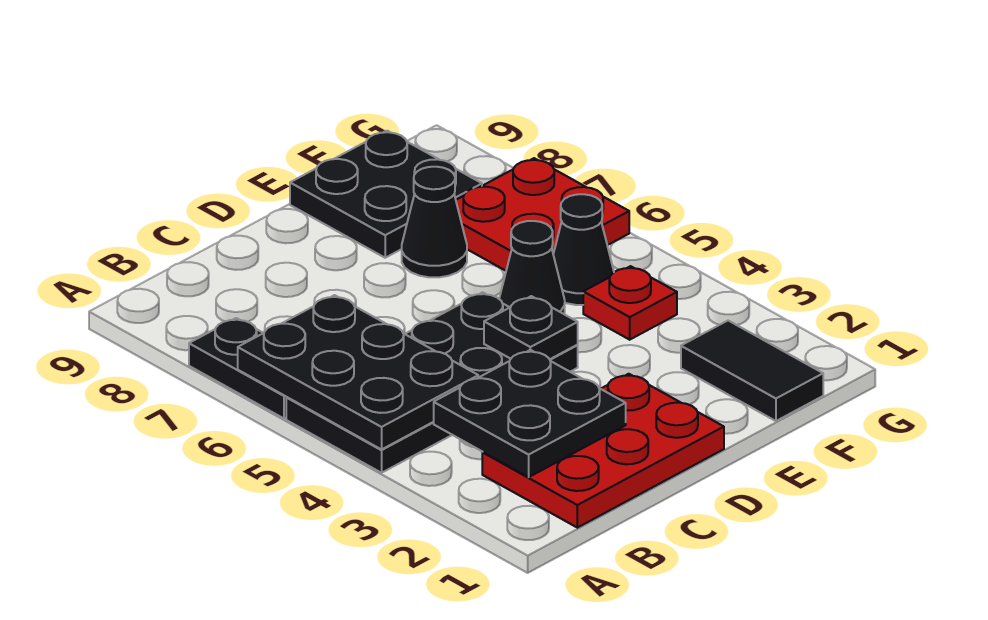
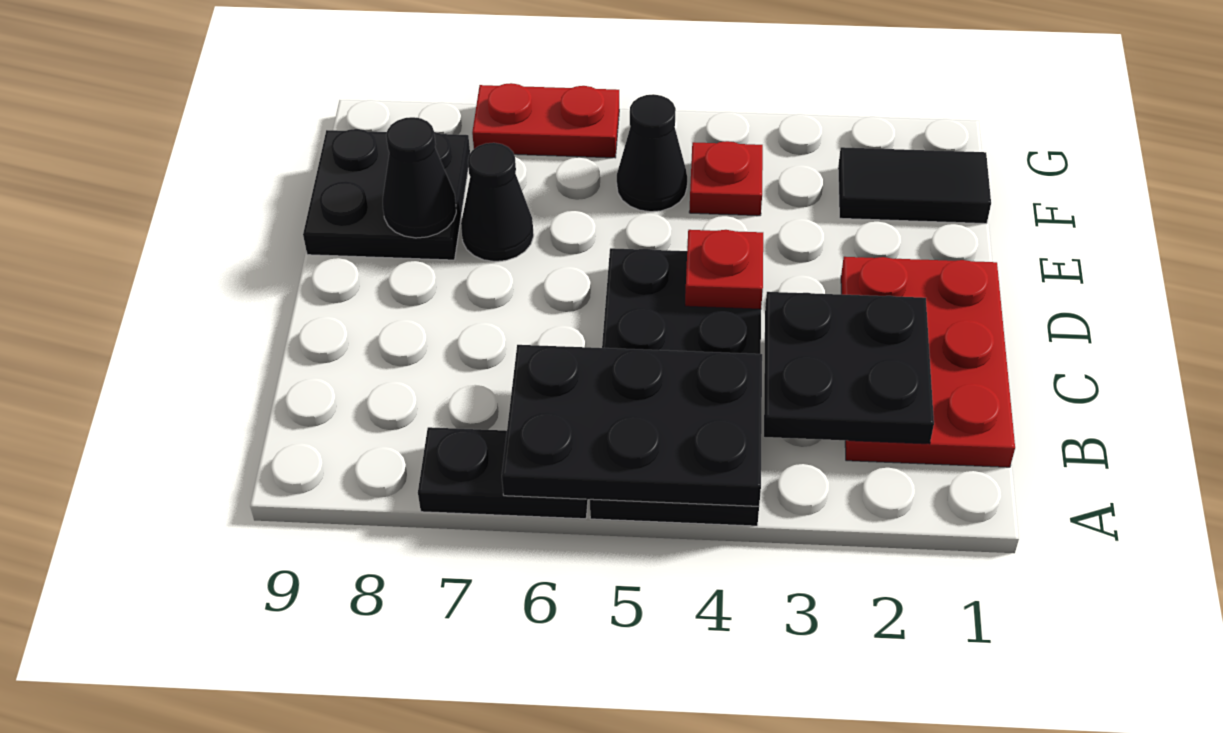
black 1x1 plate [484,296,578,359] -> red 1x1 plate [685,230,763,309]
black 1x1 cone [499,221,565,314] -> black 1x1 cone moved to [383,117,456,238]
red 2x2 plate [456,158,629,271] -> red 1x2 plate [472,83,619,158]

